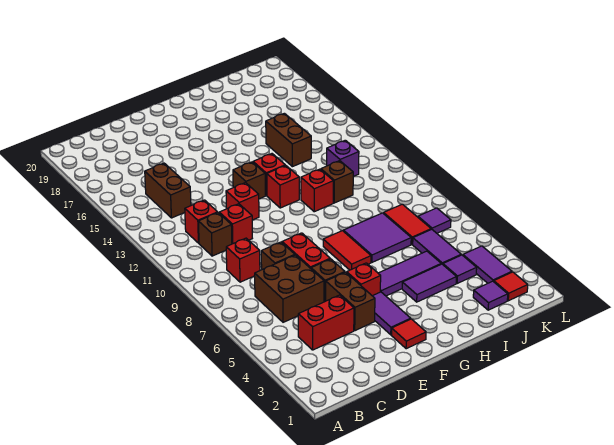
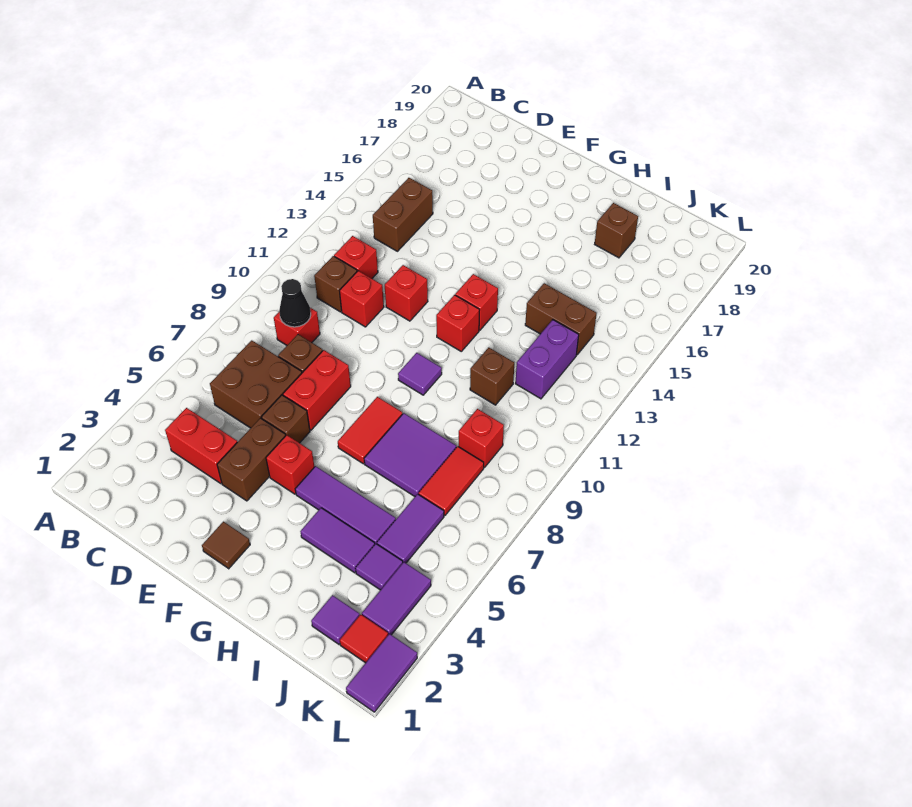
none -> black 1x1 cone [279,279,311,327]
red 1x1 tile [391,319,426,349] -> brown 1x1 tile [202,522,250,569]
purple 1x2 tile [373,292,411,335] -> purple 1x2 tile moved to [346,634,417,712]
brown 1x1 brick [233,162,265,199] -> brown 1x1 brick moved to [595,203,638,258]
red 1x1 brick [301,169,333,212] -> red 1x1 brick moved to [459,409,504,468]
brown 1x2 brick [266,113,311,167] -> brown 1x2 brick turned to [525,283,597,355]
purple 1x1 brick [327,140,359,177] -> purple 1x2 brick [515,320,579,399]
purple 1x1 tile [418,208,451,233] -> purple 1x1 tile moved to [398,353,442,395]

